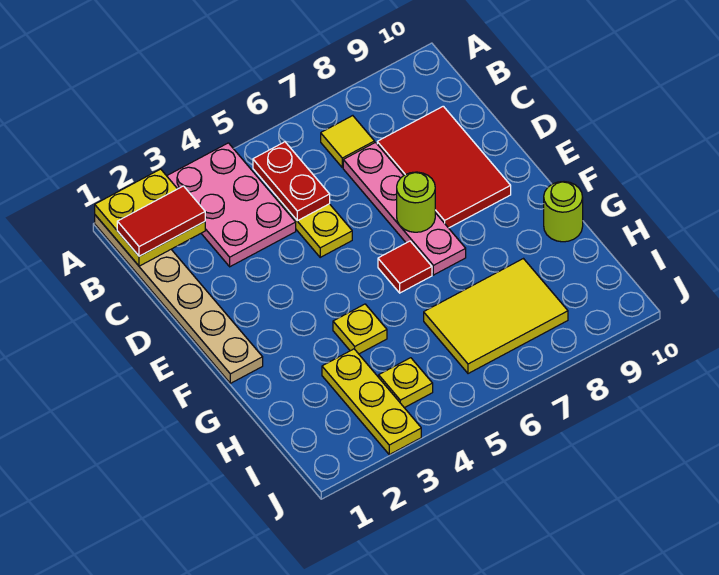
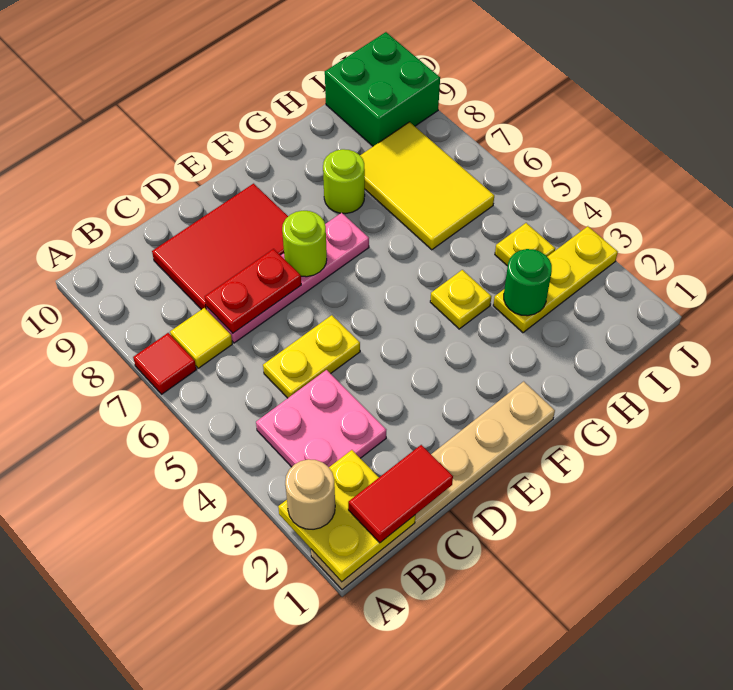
none -> tan 1x1 round brick [285,459,335,529]
pink 2x3 plate [167,143,296,267] -> pink 2x2 plate [256,370,386,467]
red 1x2 tile [117,186,205,256] -> red 1x2 tile turned to [348,445,453,543]
red 1x2 plate [253,142,330,221] -> red 1x2 plate moved to [205,249,301,333]
red 1x1 tile [378,241,432,293] -> red 1x1 tile moved to [133,333,196,394]
lime 1x1 round brick [544,182,583,242] -> lime 1x1 round brick moved to [323,149,365,214]
none -> green 1x1 round brick [504,249,552,316]
none -> green 2x2 brick [325,32,440,146]

